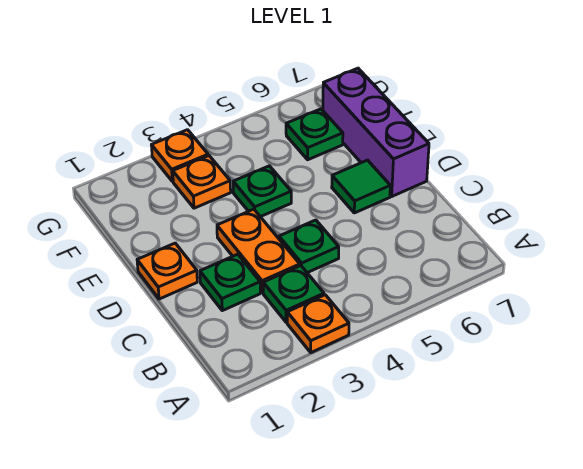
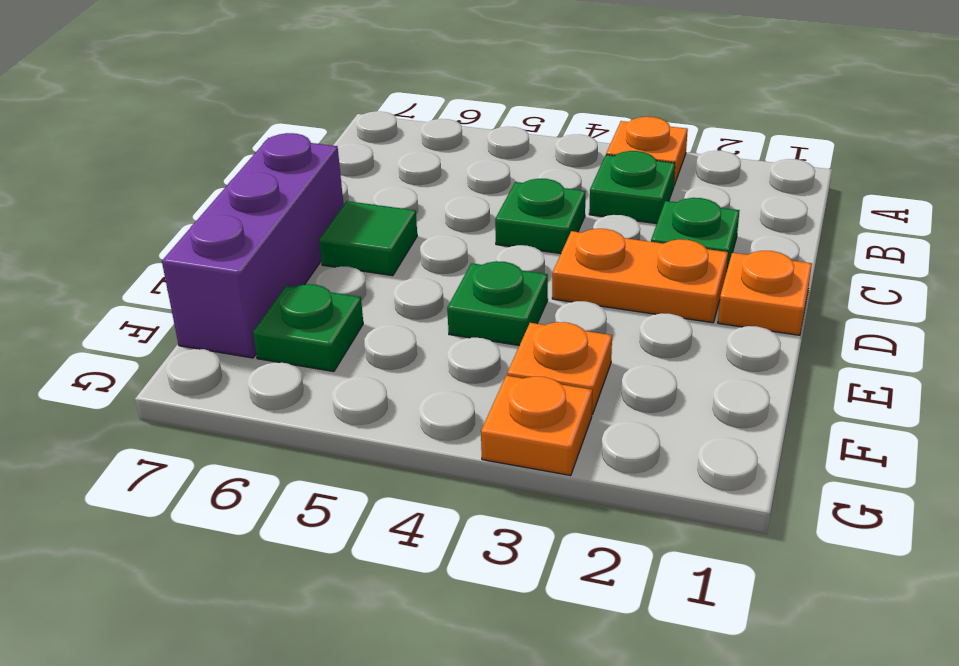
orange 1x2 plate [217,209,300,293] -> orange 1x2 plate turned to [552,229,728,323]

